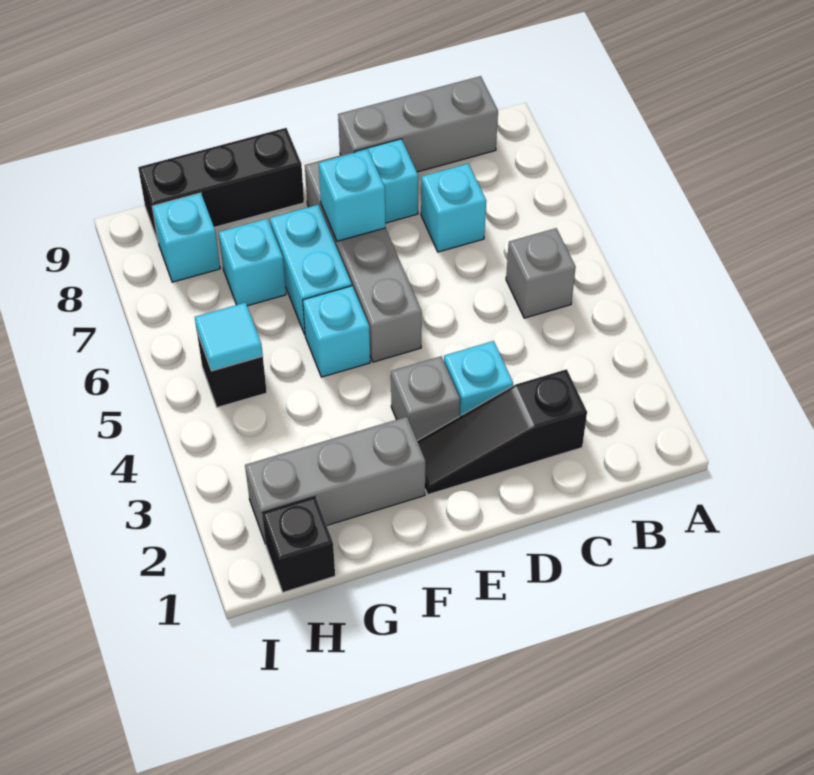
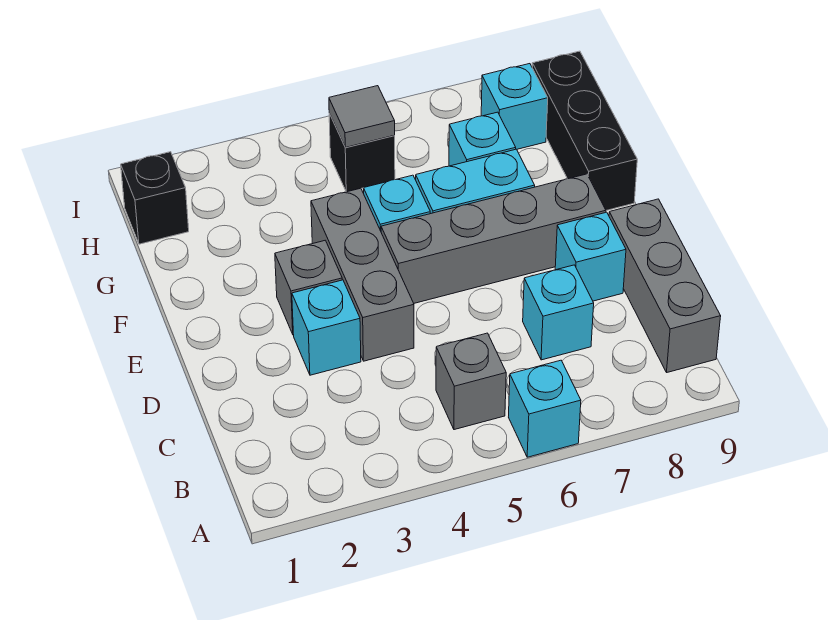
black 1x3 slope [417,369,587,495] -> none
cyan 1x1 brick [319,149,386,241] -> cyan 1x1 brick moved to [509,360,581,457]
grey 1x3 brick [245,417,425,544] -> grey 1x3 brick moved to [311,188,414,361]
cyan 1x1 tile [195,303,263,371] -> grey 1x1 tile [329,86,395,147]

